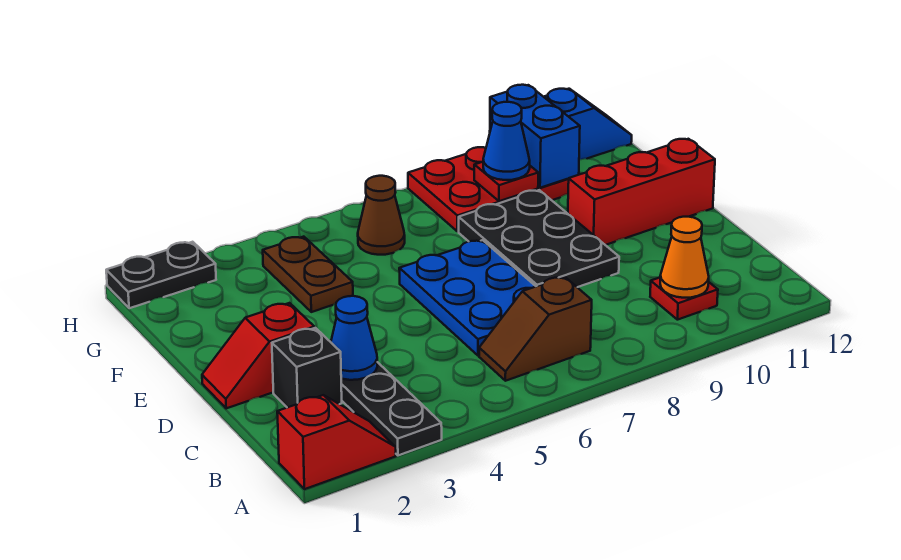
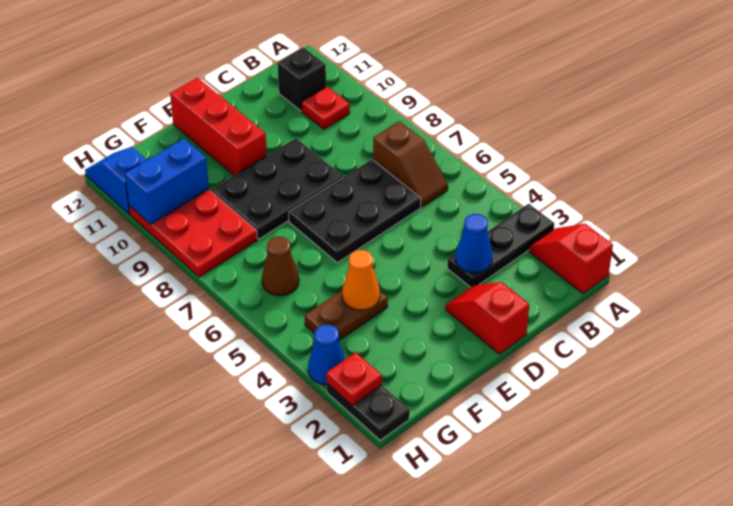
orange 1x1 cone [660,217,709,298] -> orange 1x1 cone moved to [342,250,380,310]
black 1x1 brick [272,328,342,408] -> black 1x1 brick moved to [278,47,326,111]
blue 2x3 plate [399,240,536,355] -> black 2x3 plate [289,160,421,263]
red 1x2 slope [202,303,314,408] -> red 1x2 slope turned to [446,282,529,354]
red 1x1 plate [474,162,538,201] -> red 1x1 plate moved to [326,352,382,405]
blue 1x1 cone [483,102,530,180] -> blue 1x1 cone moved to [308,325,345,385]

